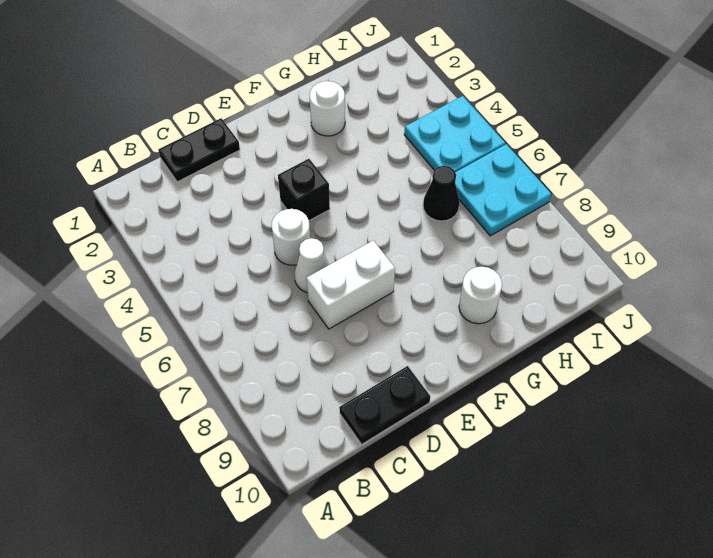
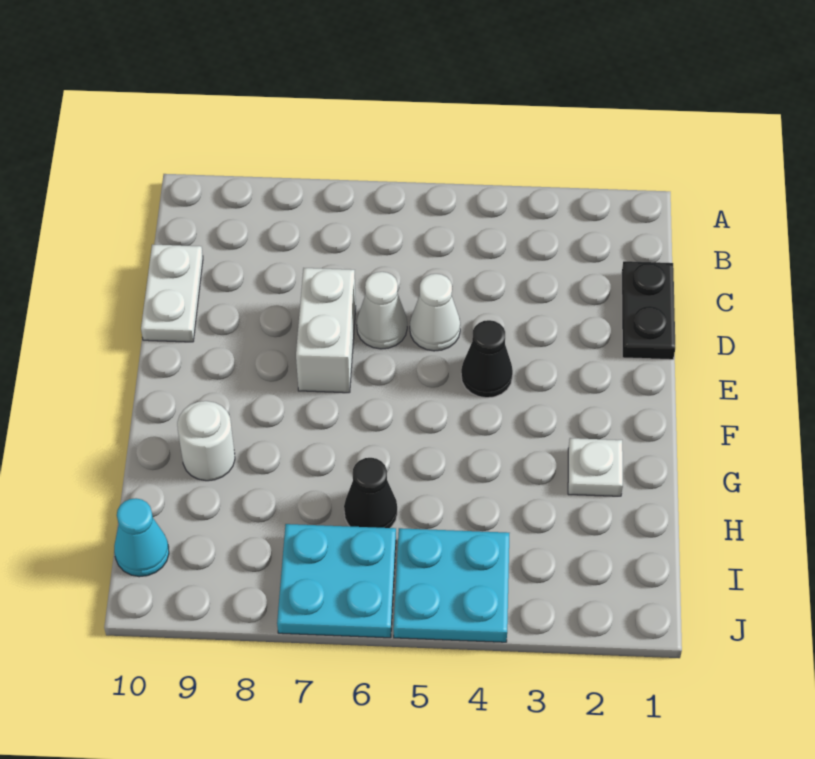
black 1x2 plate [339,366,430,444] -> white 1x2 plate [141,244,203,342]
white 1x1 round brick [272,209,310,265] -> white 1x1 cone [410,274,460,351]
black 1x1 brick [278,159,330,221] -> black 1x1 cone [461,320,513,398]
white 1x1 round brick [309,81,345,136] -> white 1x1 plate [568,438,623,496]
none -> cyan 1x1 cone [114,498,169,577]

